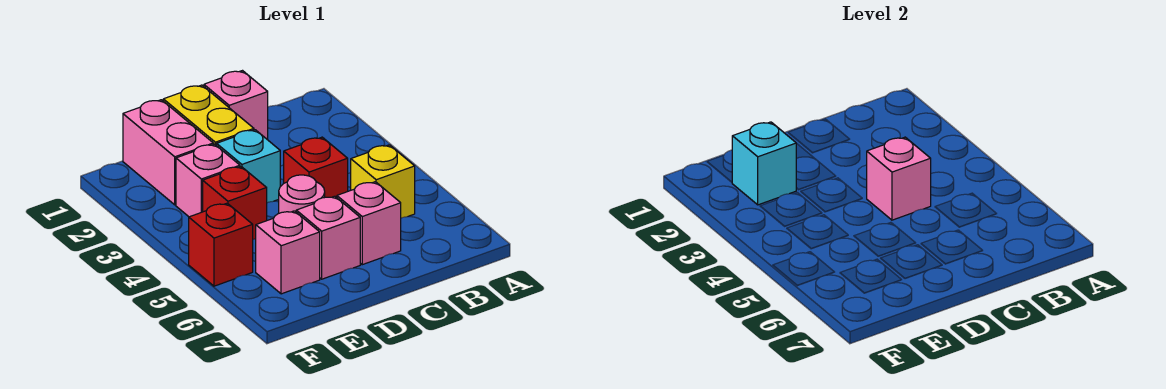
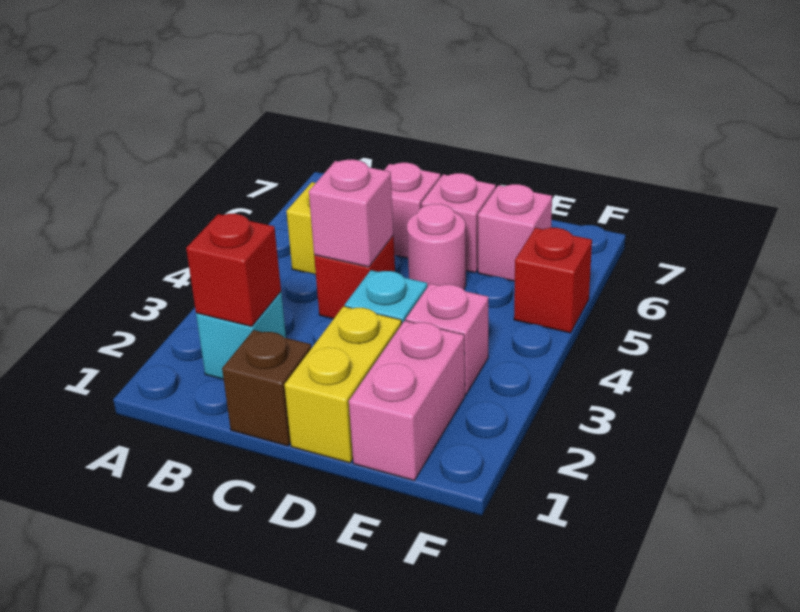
pink 1x1 brick [204,71,268,140] -> brown 1x1 brick [222,330,311,446]
cyan 1x1 brick [732,122,796,205] -> cyan 1x1 brick moved to [196,292,286,379]
red 1x1 brick [203,167,267,239] -> red 1x1 brick moved to [186,214,281,327]

